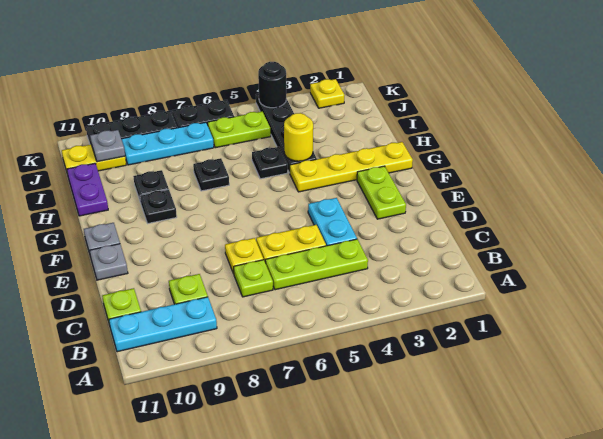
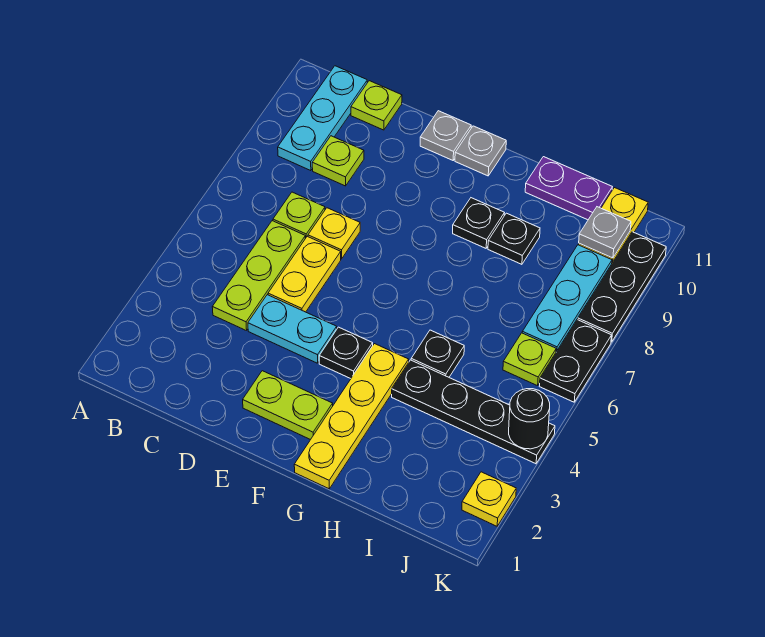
yellow 1x1 round brick [284,113,313,161] -> none
black 1x1 plate [193,158,229,191] -> black 1x1 plate moved to [319,327,373,379]
lime 1x2 plate [208,112,271,148] -> lime 1x1 plate [503,333,556,386]

